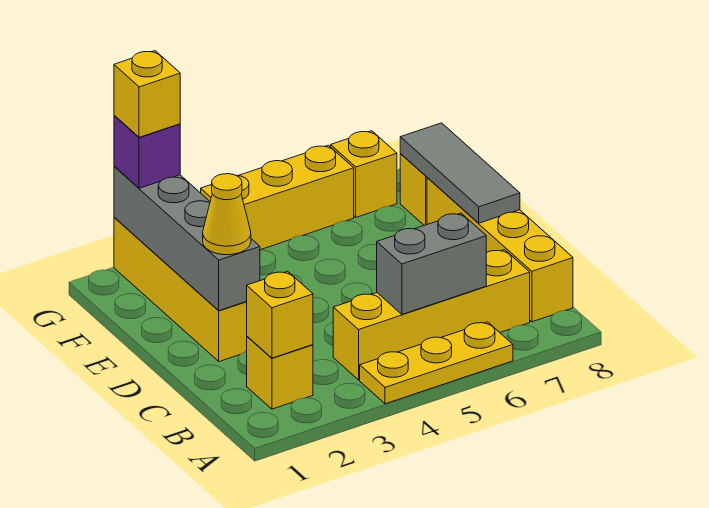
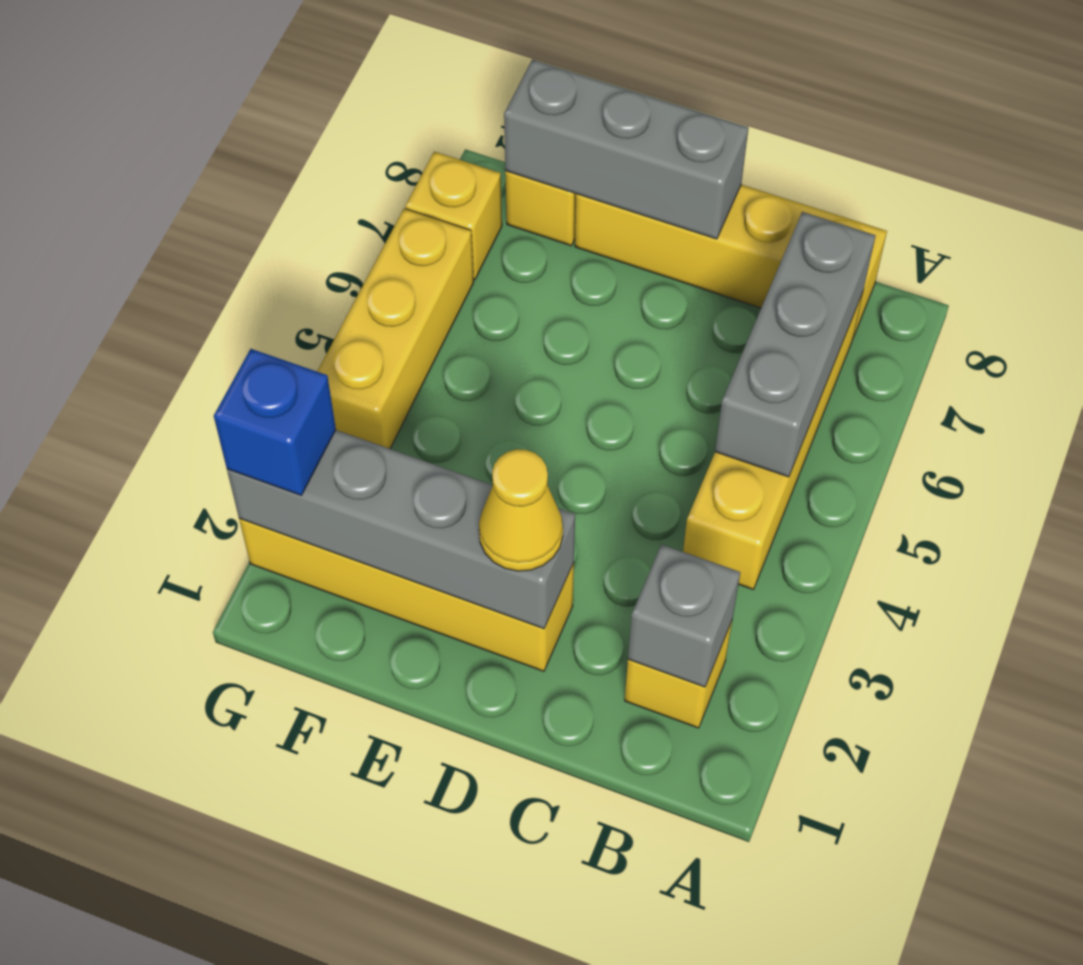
yellow 1x3 plate [360,322,513,404] -> none
yellow 1x1 brick [247,271,313,358] -> grey 1x1 brick [628,544,740,687]
grey 1x2 brick [377,213,486,314] -> grey 1x3 brick [715,212,876,477]
grey 1x3 tile [400,123,520,223] -> grey 1x3 brick [504,59,749,239]
purple 1x1 brick [114,115,180,188] -> blue 1x1 brick [214,349,336,495]
yellow 1x1 brick [114,51,180,137] -> none

